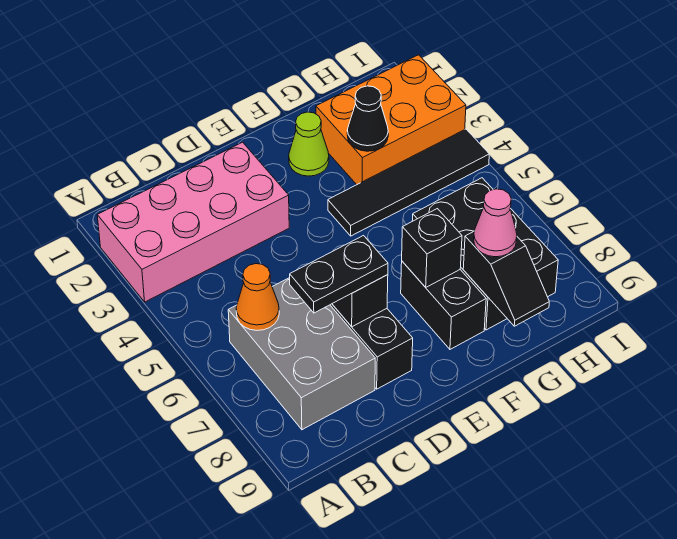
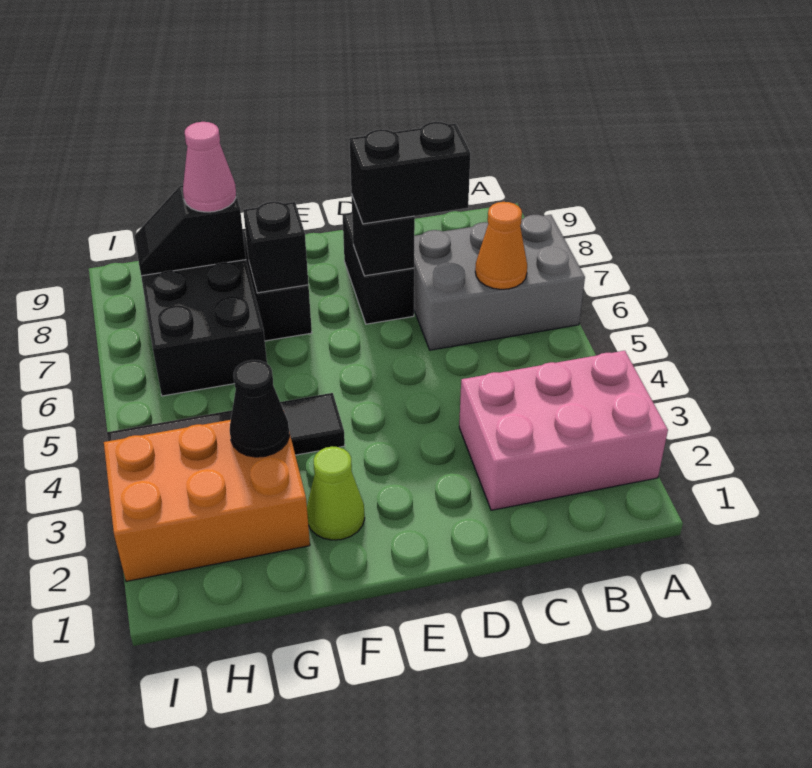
pink 2x4 brick [97,142,289,302] -> pink 2x3 brick [459,351,668,510]
grey 2x3 brick [228,278,375,430] -> grey 2x3 brick turned to [414,215,585,350]
black 1x2 plate [290,236,388,313] -> black 1x2 brick [349,122,471,224]
black 1x2 slope [463,231,549,326] -> black 1x2 slope turned to [135,185,246,276]

